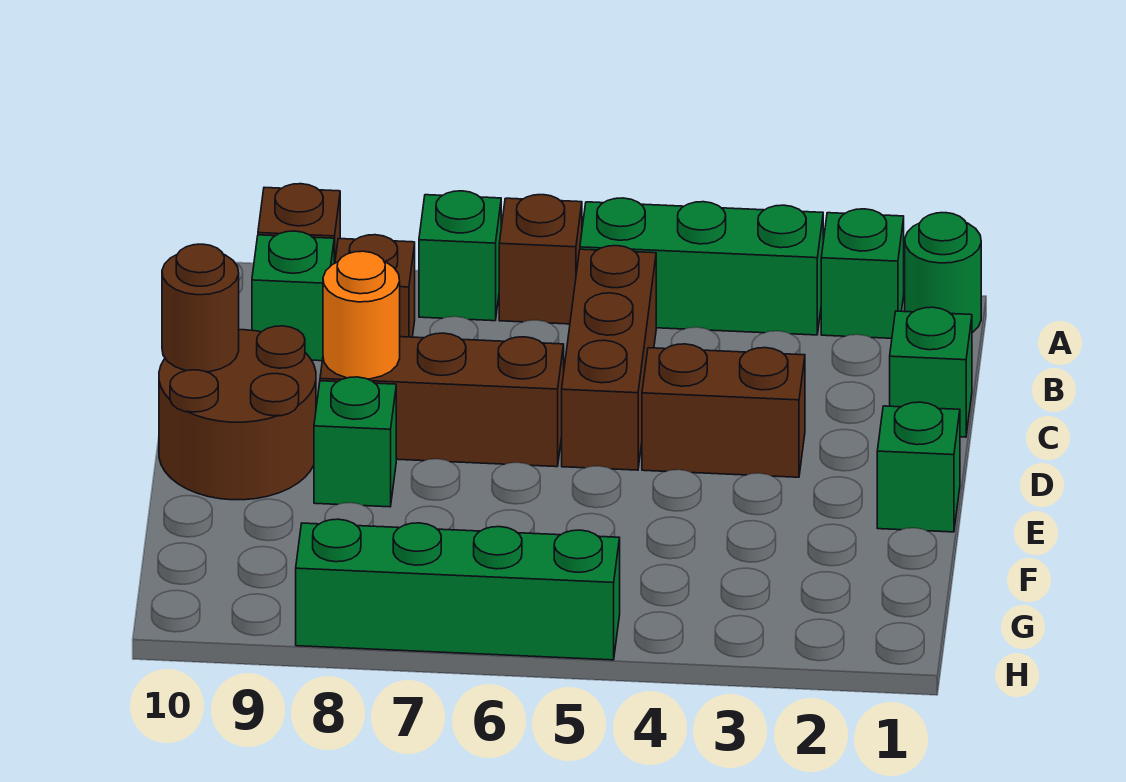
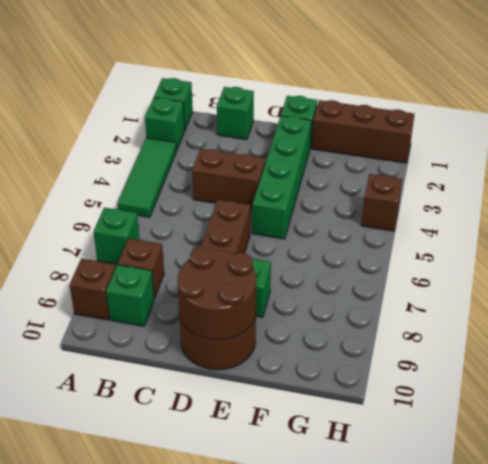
green 1x1 round brick [905,213,981,333] -> green 1x1 brick [154,78,193,130]
green 1x3 brick [580,198,823,335] -> green 1x3 tile [118,138,176,217]
brown 1x1 brick [499,195,582,324] -> brown 1x1 brick moved to [361,174,402,231]
brown 1x3 brick [562,246,656,470] -> brown 1x3 brick moved to [312,100,414,163]
brown 1x2 brick [642,344,805,477] -> brown 1x2 brick turned to [192,149,265,209]
orange 1x1 round brick [323,251,400,379] -> none
brown 1x1 round brick [162,244,239,372] -> brown 2x2 round brick [177,247,256,340]
green 1x4 brick [296,519,620,660] -> green 1x4 brick moved to [252,116,311,239]

